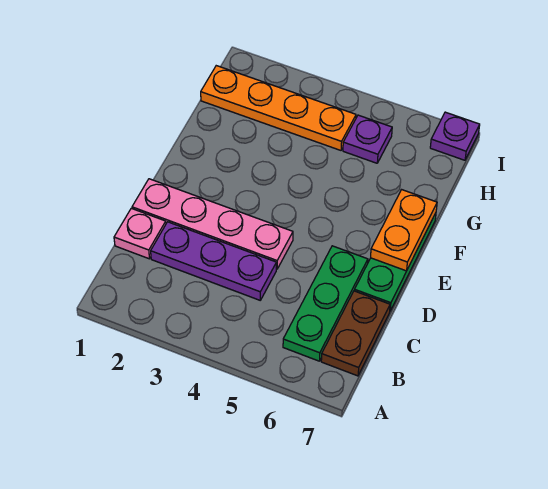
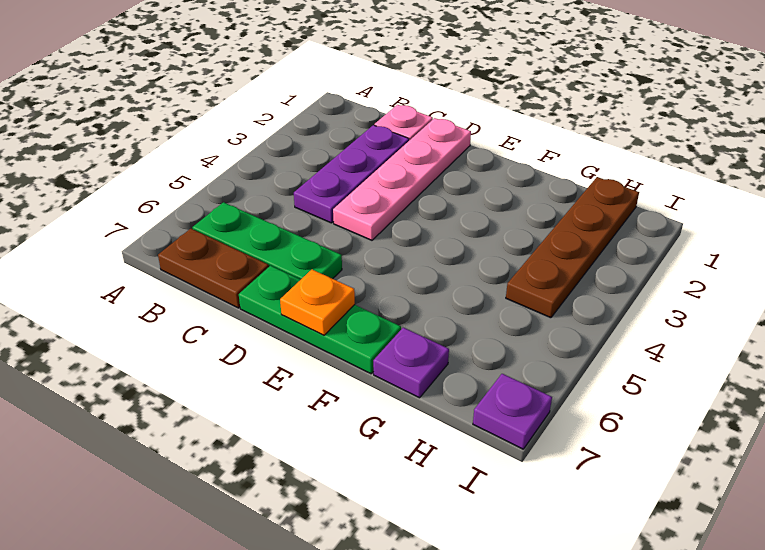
orange 1x2 plate [371,190,437,271] -> orange 1x1 plate [280,270,355,335]
orange 1x4 plate [201,66,356,150] -> brown 1x4 plate [506,177,639,318]
purple 1x1 plate [343,115,392,163] -> purple 1x1 plate moved to [373,328,449,398]

